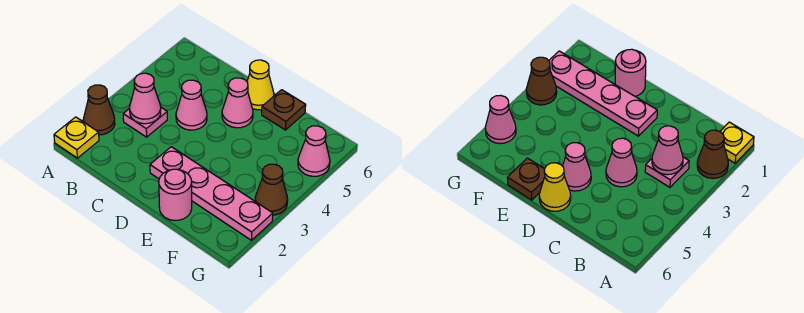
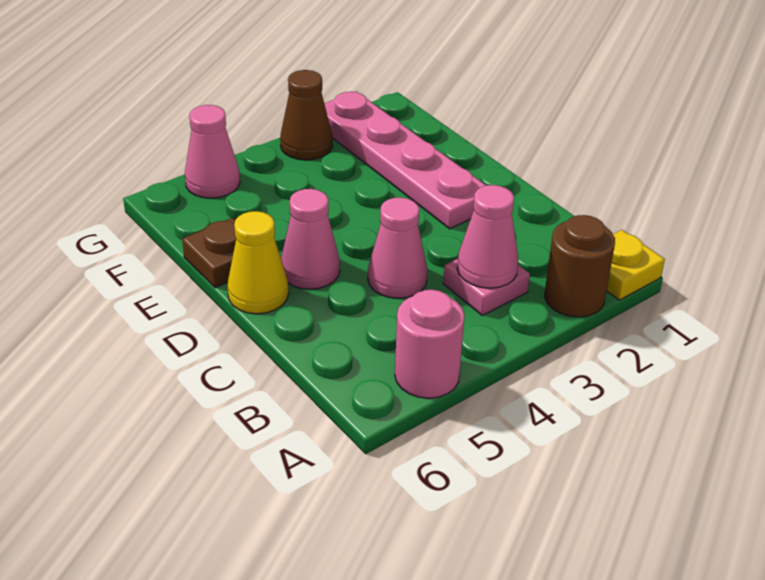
brown 1x1 cone [84,85,115,135] -> brown 1x1 round brick [545,215,615,317]
pink 1x1 round brick [159,169,192,220] -> pink 1x1 round brick moved to [395,290,464,398]

